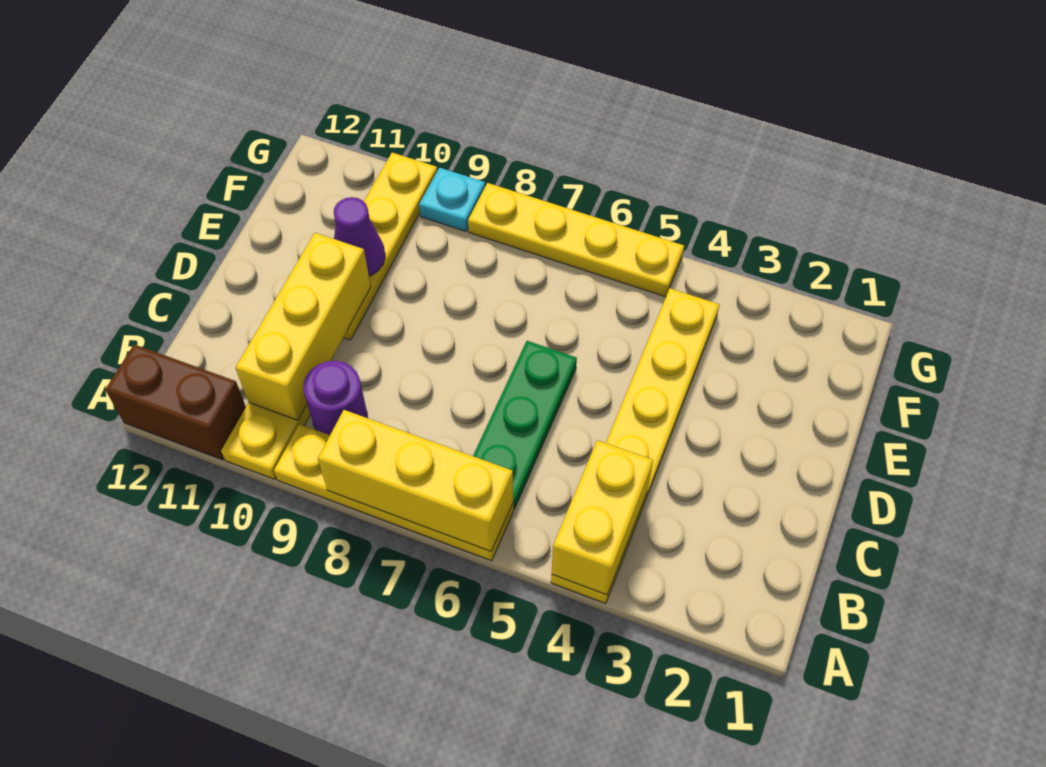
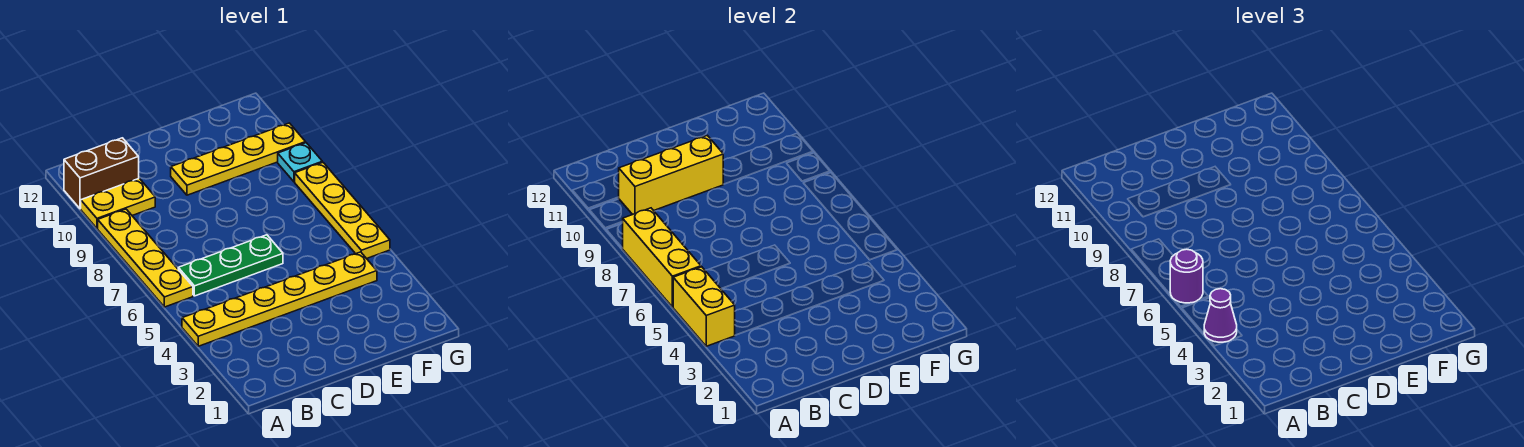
yellow 1x2 brick [552,440,653,595] -> yellow 1x2 brick turned to [673,267,735,346]
brown 1x2 brick [105,344,246,460] -> brown 1x2 brick turned to [64,138,139,209]
purple 1x1 round brick [303,361,367,435] -> purple 1x1 round brick moved to [1170,249,1203,303]
purple 1x1 cone [334,197,385,276] -> purple 1x1 cone moved to [1204,289,1237,342]

